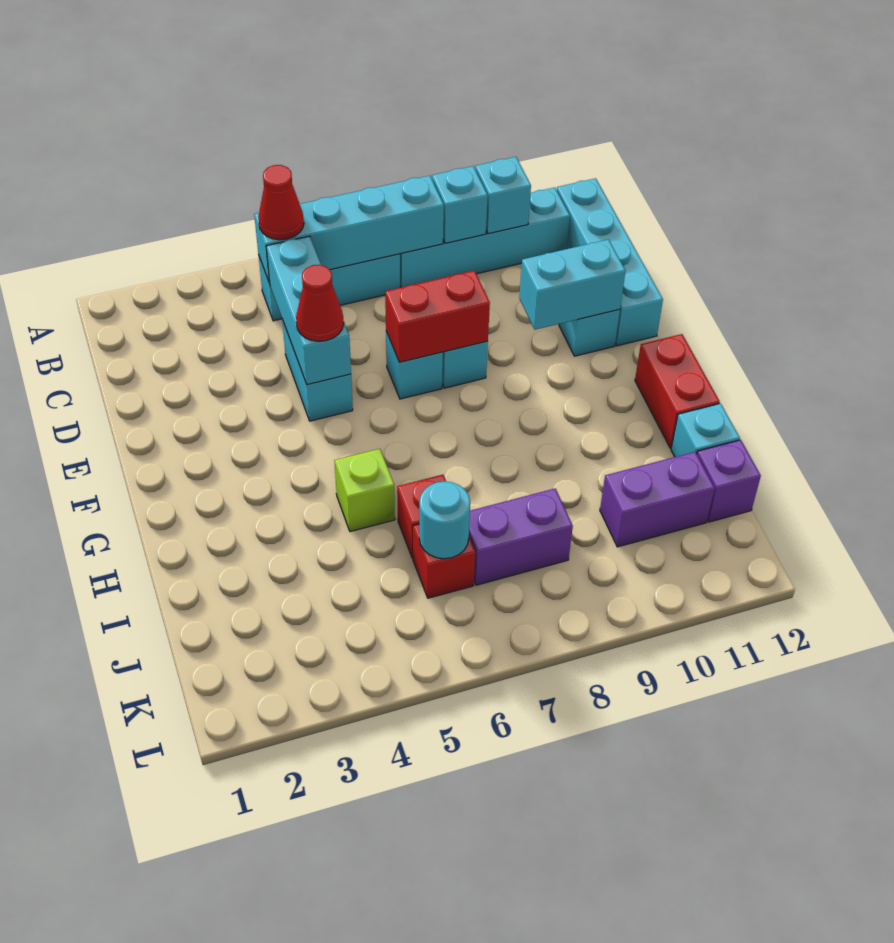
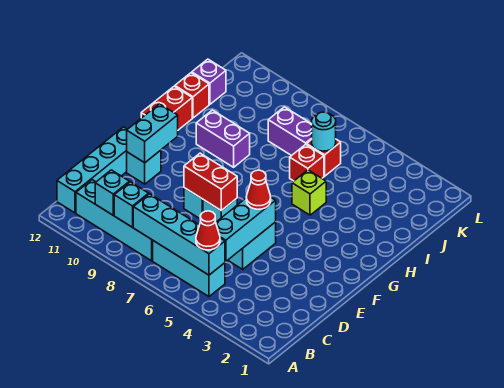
cyan 1x2 brick [519,240,625,330] -> cyan 1x2 brick turned to [127,104,178,163]
cyan 1x1 brick [671,403,740,457] -> red 1x1 brick [175,73,209,118]
purple 1x2 brick [600,452,715,547] -> purple 1x2 brick moved to [196,110,250,167]

